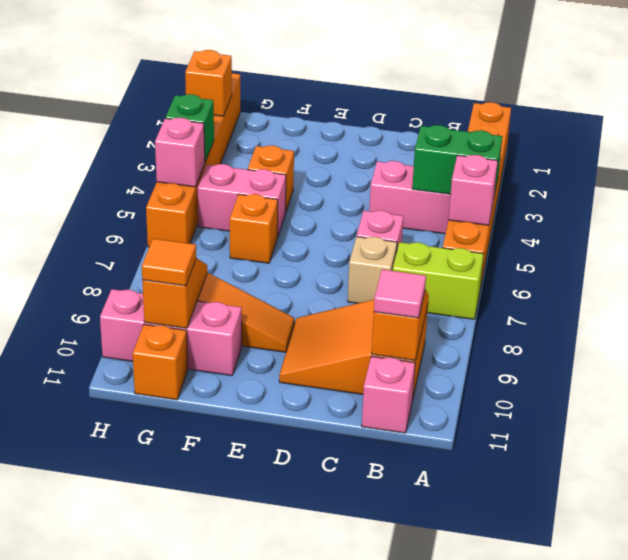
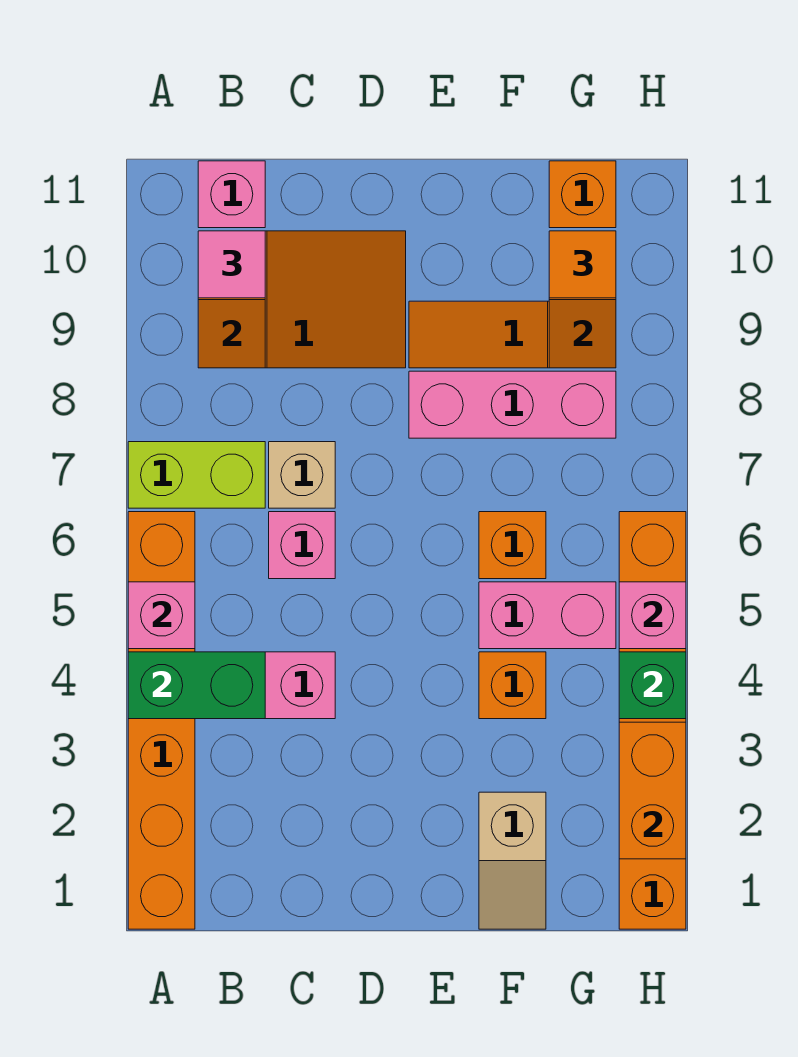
none -> tan 1x2 slope [479,792,546,929]
pink 1x3 brick [100,289,242,376] -> pink 1x3 brick moved to [409,371,616,438]
orange 1x1 brick [185,50,232,116] -> orange 1x2 brick [619,722,686,859]

